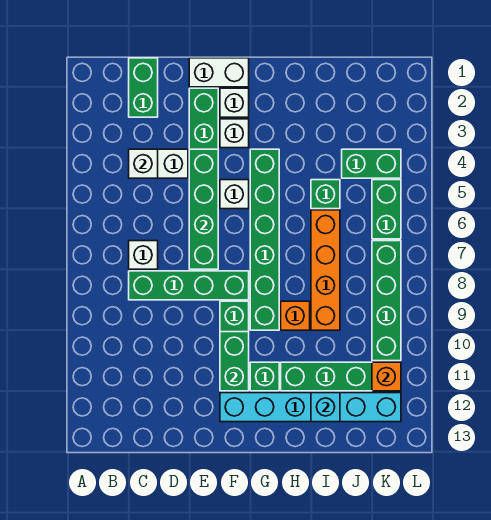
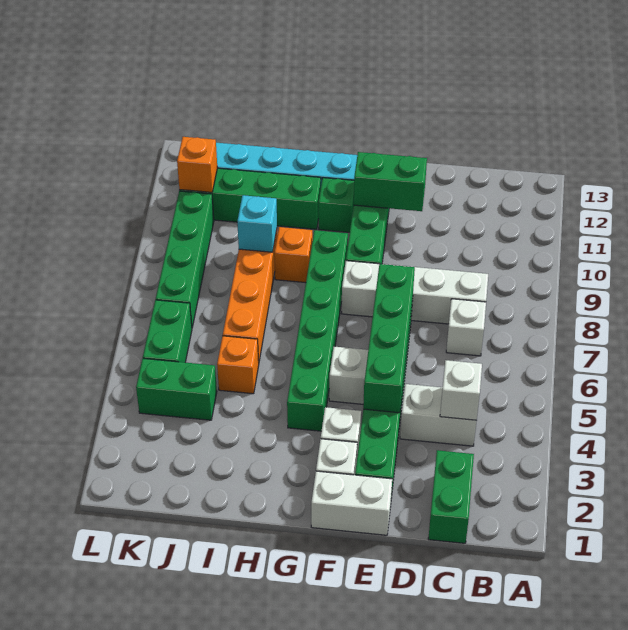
green 1x4 brick [129,271,249,300] -> white 1x4 brick [341,261,488,324]
green 1x2 brick [220,332,249,391] -> green 1x2 brick turned to [354,152,427,211]
green 1x1 brick [311,180,340,209] -> orange 1x1 brick [217,336,259,394]
cyan 1x1 brick [311,393,340,422] -> cyan 1x1 brick moved to [237,195,277,252]

